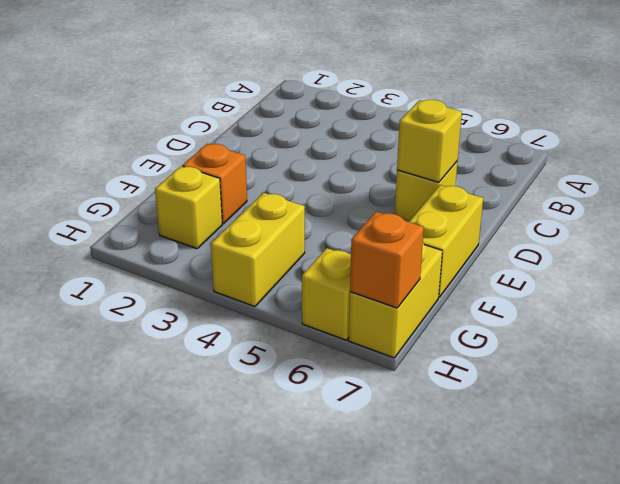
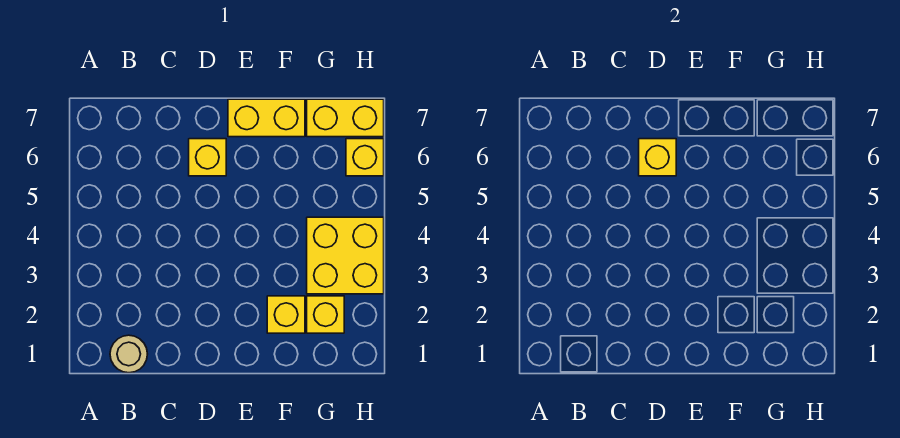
none -> tan 1x1 round brick [110,335,147,373]
orange 1x1 brick [183,144,247,224] -> yellow 1x1 brick [267,296,305,333]
yellow 1x2 brick [211,193,305,307] -> yellow 2x2 brick [307,217,384,294]
orange 1x1 brick [350,212,424,308] -> none

